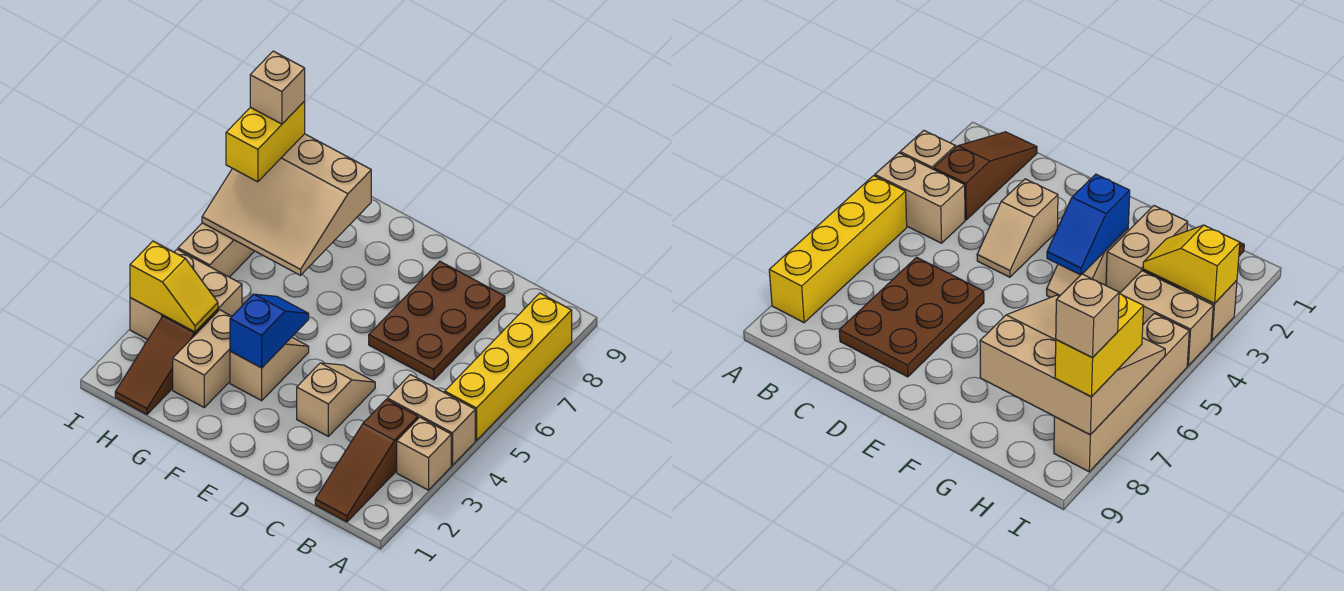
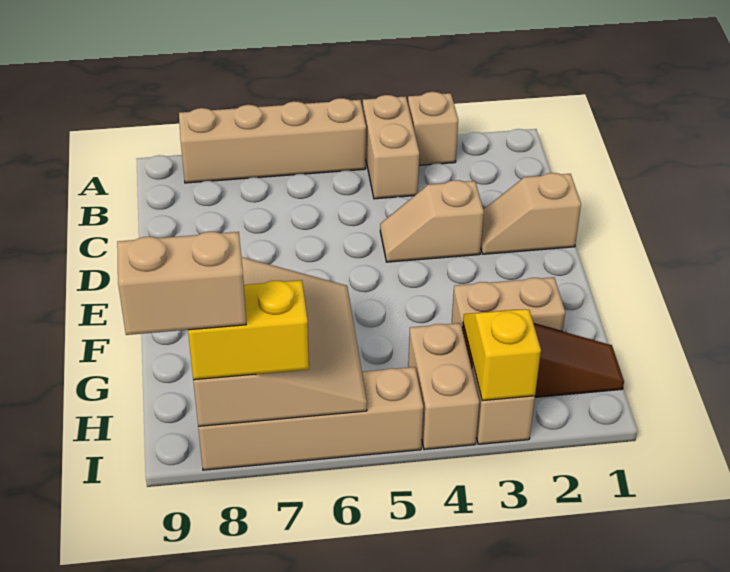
yellow 1x4 brick [445,293,572,440] -> tan 1x4 brick [179,98,366,183]
brown 1x3 slope [315,399,418,522] -> none
brown 2x3 plate [369,261,505,380] -> none
tan 1x2 slope [230,337,309,401] -> tan 1x2 slope moved to [481,173,581,254]
blue 1x2 slope [230,294,309,368] -> none
tan 1x1 brick [250,51,305,124] -> tan 1x2 brick [117,232,246,335]

